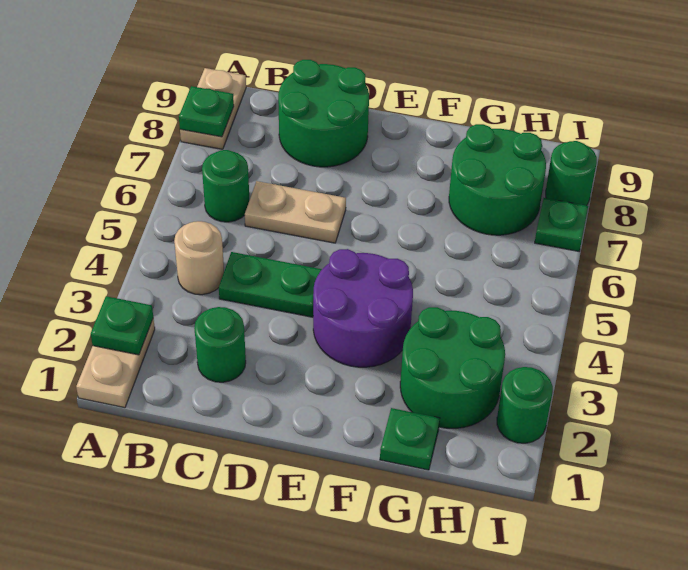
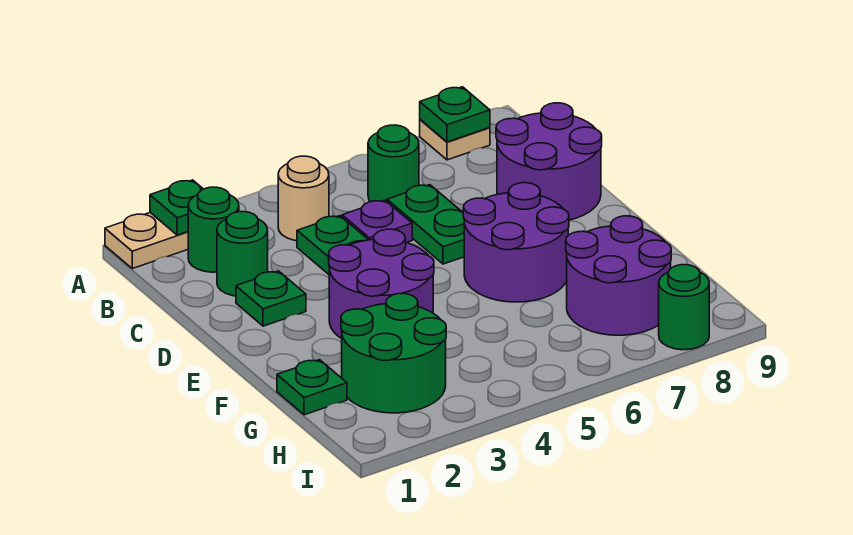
tan 1x2 plate [180,68,246,149] -> tan 1x1 plate [420,120,490,160]
none -> purple 1x1 plate [342,200,412,243]
tan 1x2 plate [245,181,346,243] -> green 1x2 plate [387,185,464,264]
green 2x2 round brick [278,60,369,167] -> purple 2x2 round brick [496,103,602,220]
none -> purple 2x2 round brick [463,183,569,302]
green 2x2 round brick [449,124,546,235] -> purple 2x2 round brick [566,216,671,335]
green 1x1 round brick [497,367,553,443] -> green 1x1 round brick moved to [188,187,239,272]
green 1x1 plate [535,198,588,251] -> green 1x1 plate moved to [236,271,306,326]

